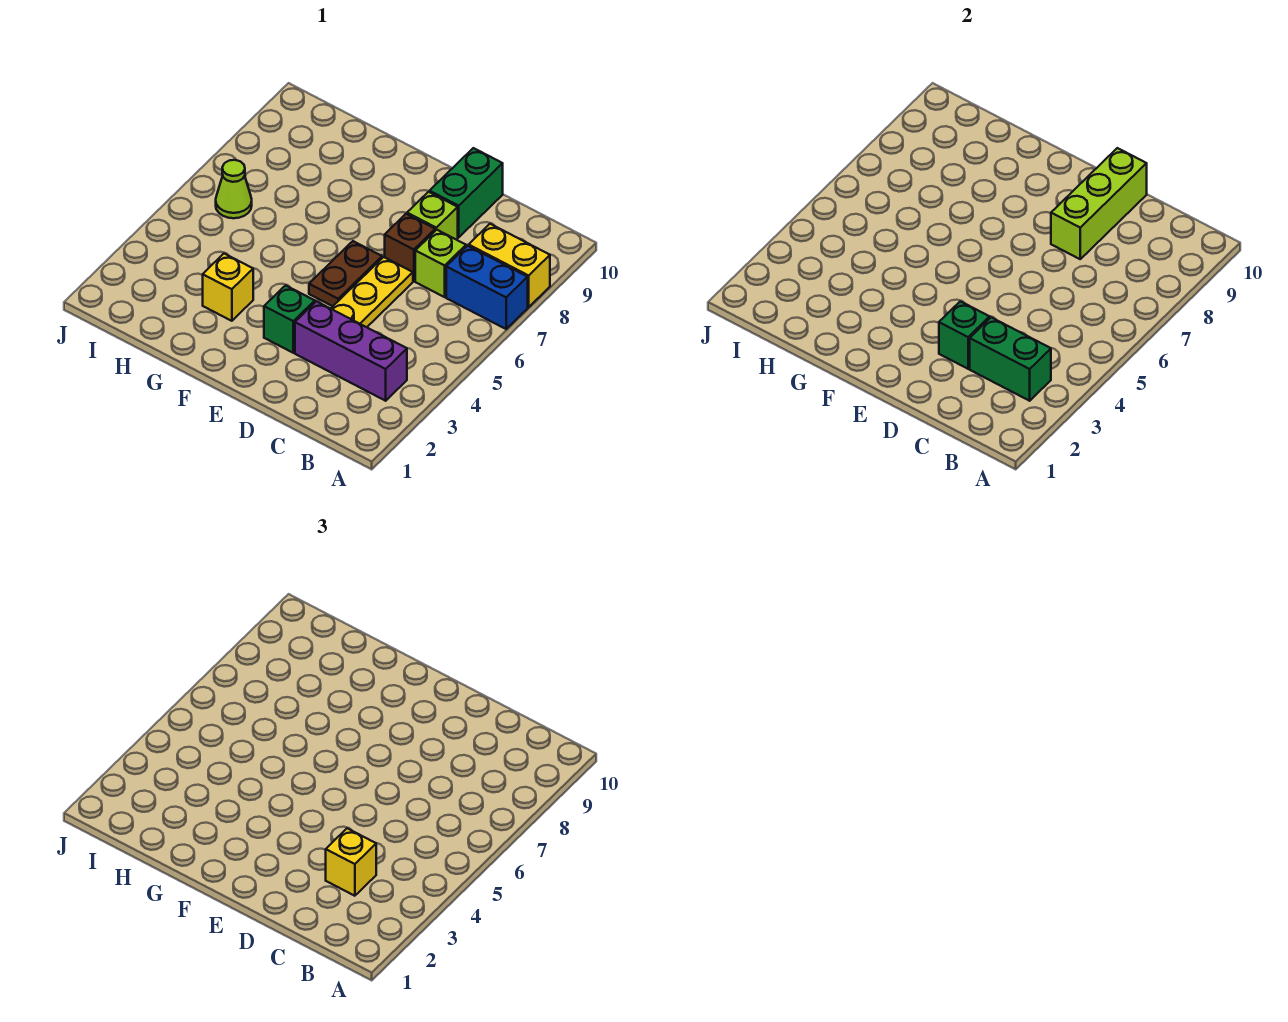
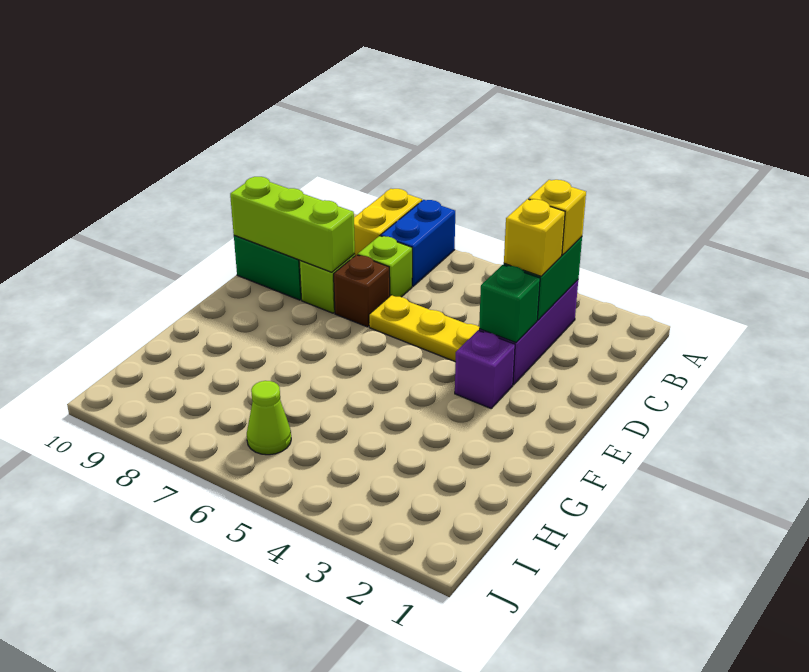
green 1x1 brick [264,285,315,353] -> purple 1x1 brick [455,330,515,408]
brown 1x2 plate [309,241,382,306] -> none
yellow 1x1 brick [203,254,253,321] -> yellow 1x1 brick moved to [528,180,586,255]

